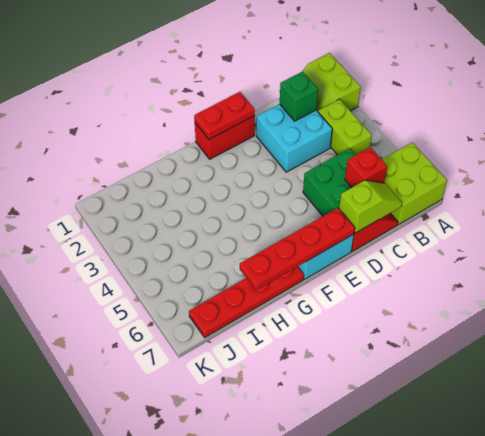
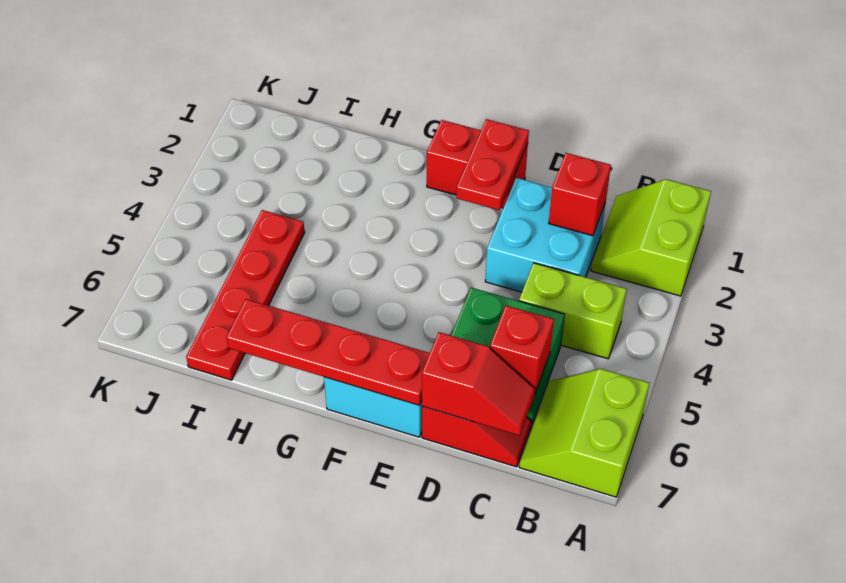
lime 2x2 brick [382,143,447,225] -> lime 2x2 slope [519,369,649,497]
lime 1x2 brick [318,99,372,155] -> lime 1x2 brick turned to [519,263,627,359]
green 1x1 brick [280,71,318,121] -> red 1x1 brick [549,153,611,236]
lime 1x2 slope [339,180,402,233] -> red 1x2 slope [422,332,535,435]
red 1x2 plate [194,92,255,139] -> red 1x2 plate turned to [456,119,529,210]
red 1x4 plate [189,267,304,337] -> red 1x4 plate turned to [186,210,305,380]

